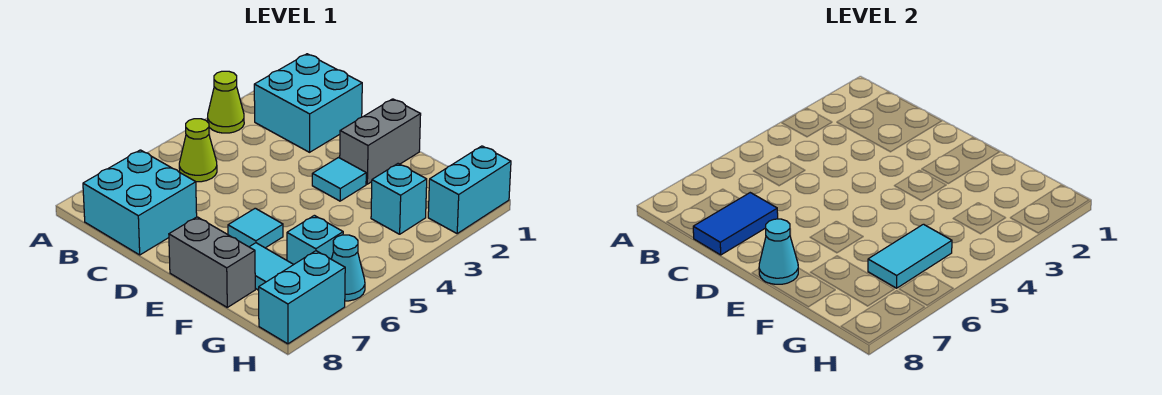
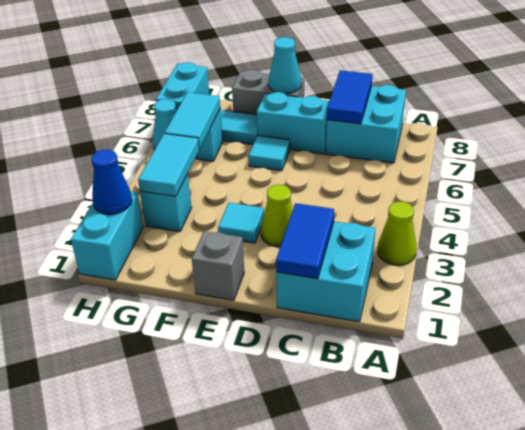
lime 1x1 cone [179,119,217,182] -> lime 1x1 cone moved to [261,185,293,247]
none -> blue 1x2 tile [276,203,334,279]
none -> cyan 1x2 brick [257,92,329,154]
grey 1x2 brick [340,99,421,184] -> grey 1x1 brick [192,231,244,300]
none -> cyan 1x2 tile [138,134,199,196]
none -> blue 1x1 cone [92,149,132,214]

